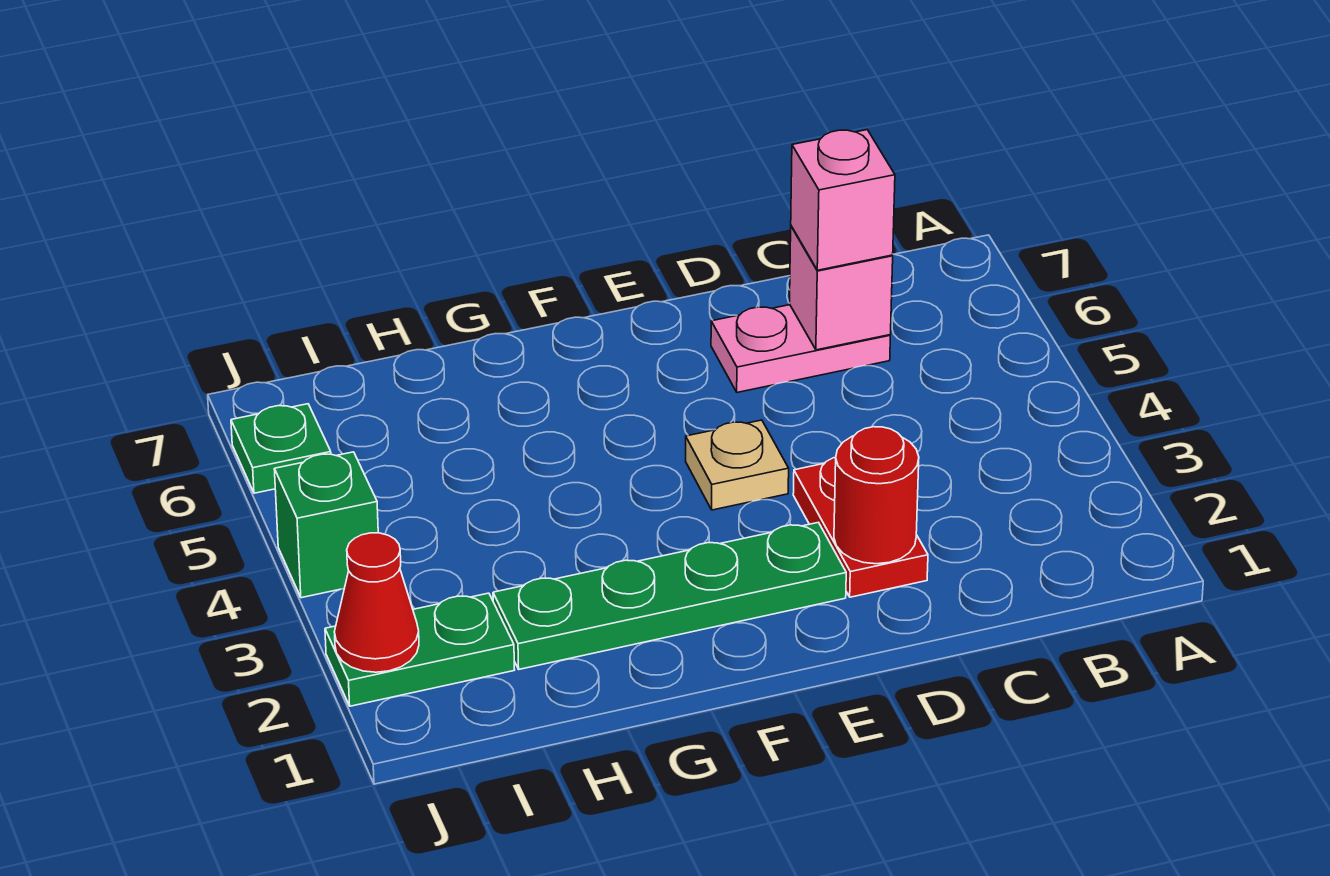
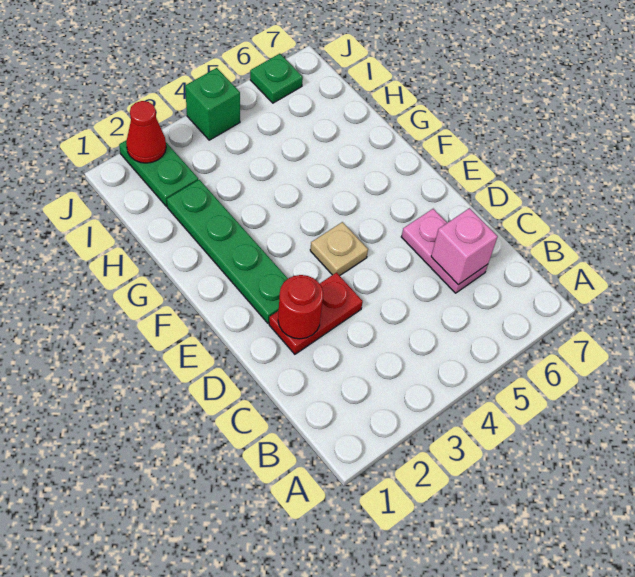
pink 1x1 brick [791,130,895,270] -> none

